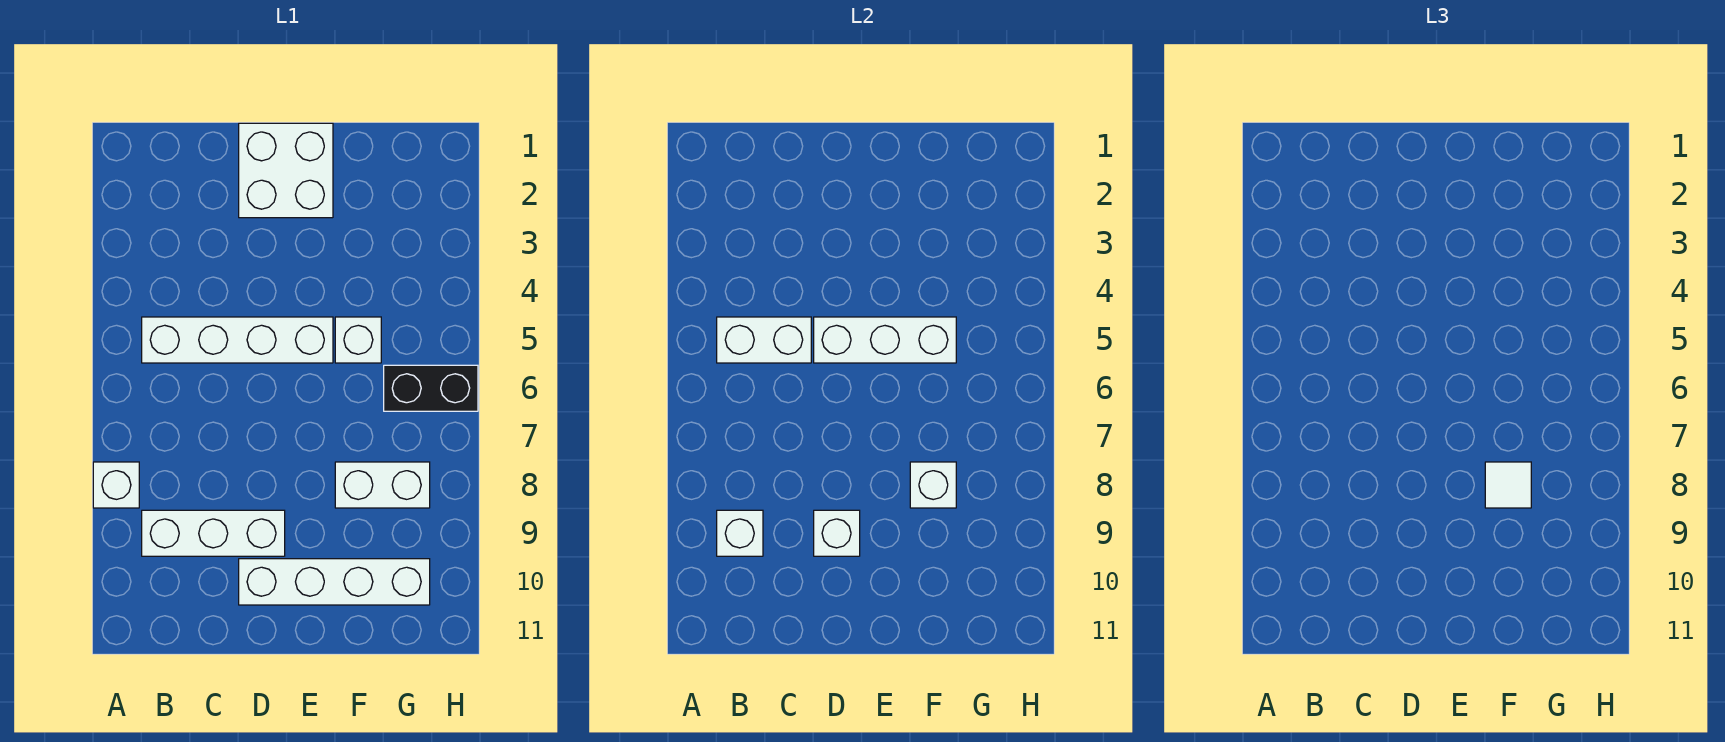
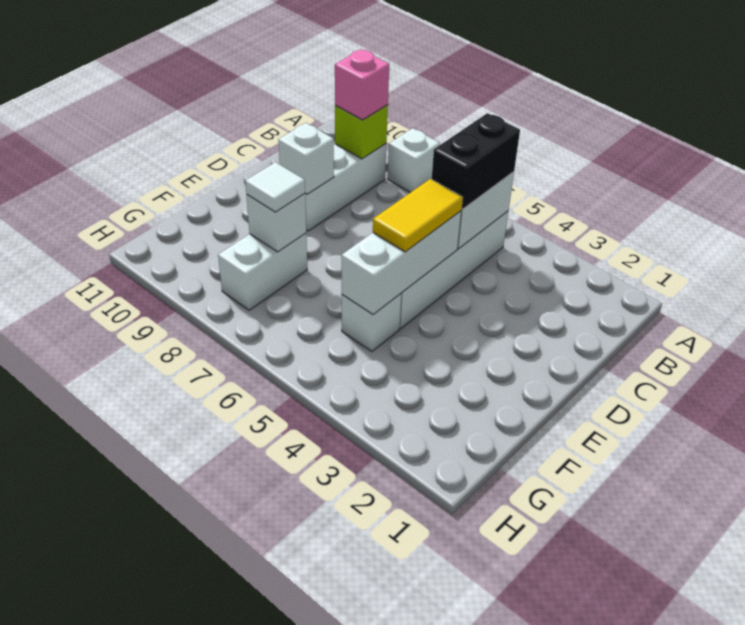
white 1x1 brick [717,510,763,556] -> lime 1x1 brick [335,105,388,159]
none -> pink 1x1 brick [335,50,389,120]
white 2x2 brick [239,123,333,218] -> none
none -> yellow 1x2 tile [373,179,463,252]
white 1x4 brick [239,559,430,605] -> none
black 1x2 brick [384,365,478,411] -> black 1x2 brick moved to [432,113,520,209]

